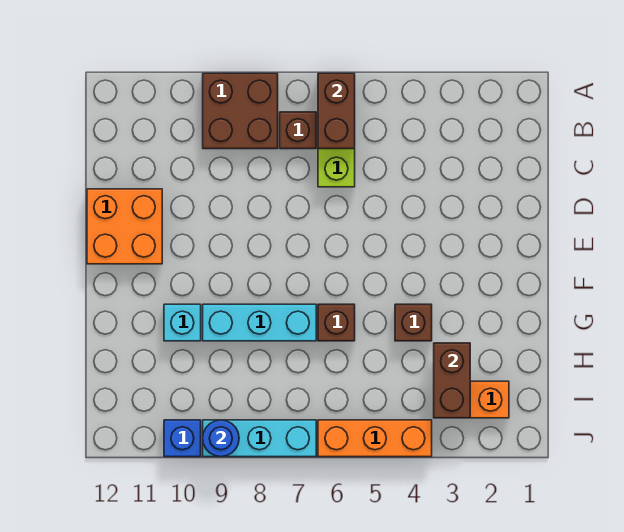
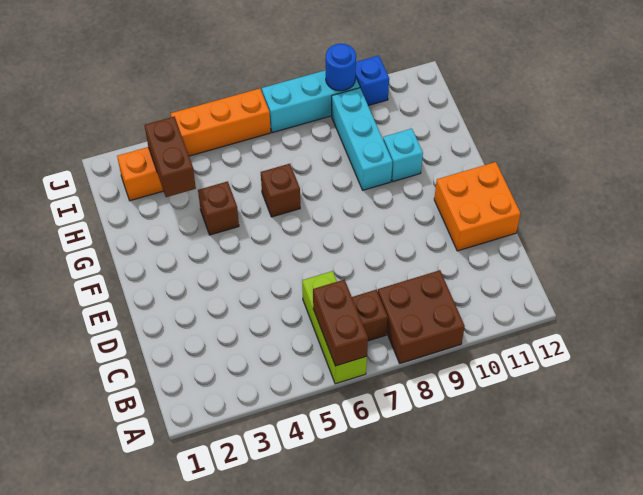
cyan 1x3 brick [203,304,316,341] -> cyan 1x3 brick turned to [332,88,392,190]

